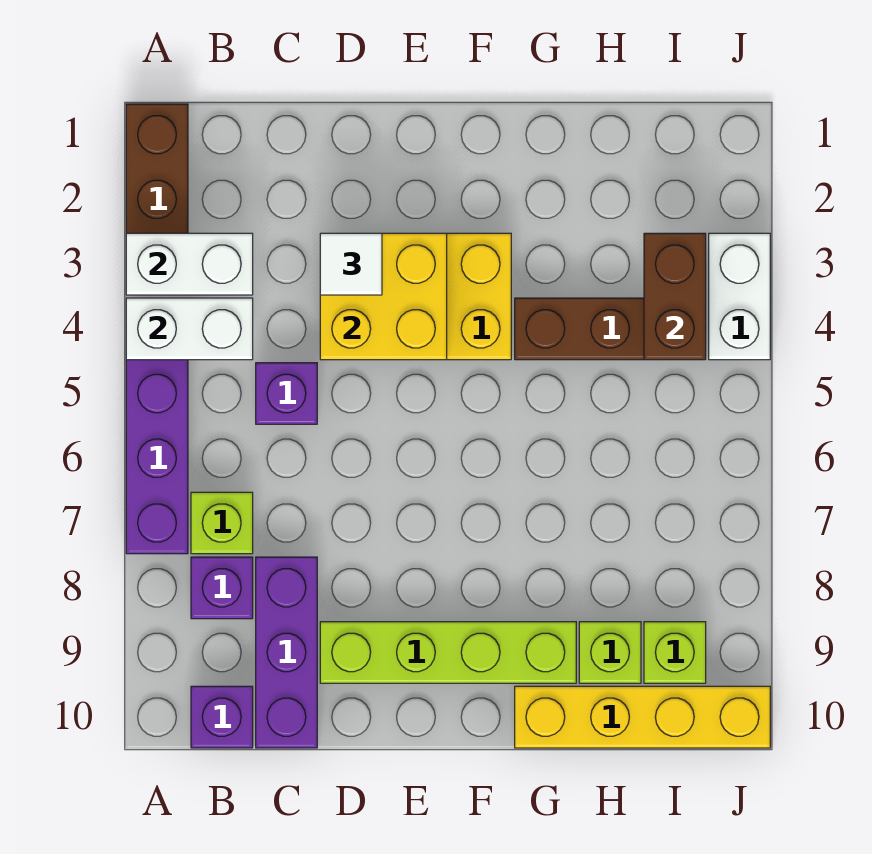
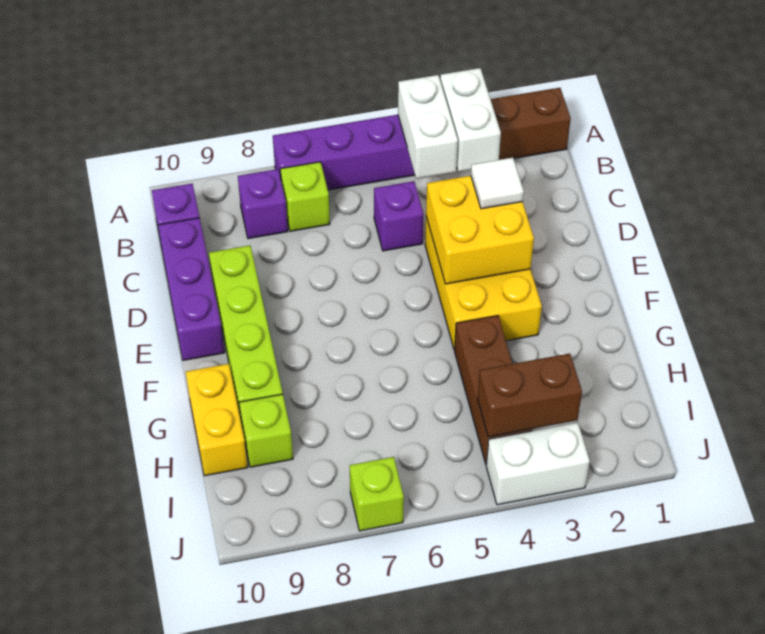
purple 1x3 brick [256,557,317,748] -> purple 1x3 brick turned to [158,218,225,360]
yellow 1x4 brick [515,686,770,748] -> yellow 1x2 brick [186,364,248,476]
lime 1x1 brick [644,622,706,683] -> lime 1x1 brick moved to [350,457,404,531]

